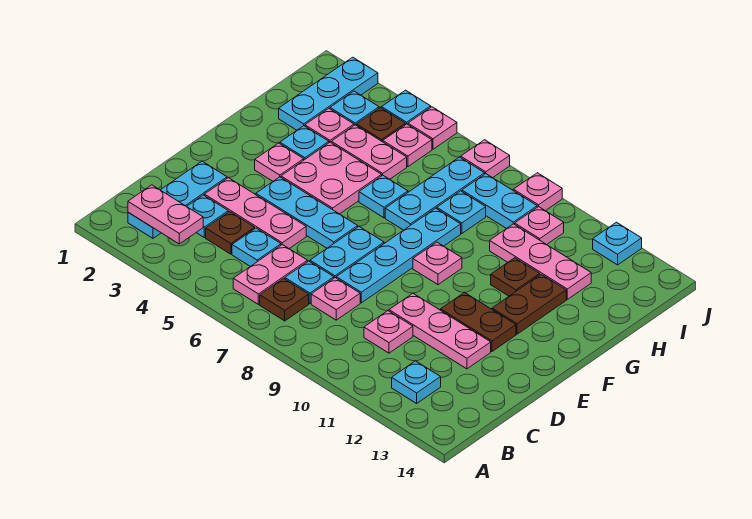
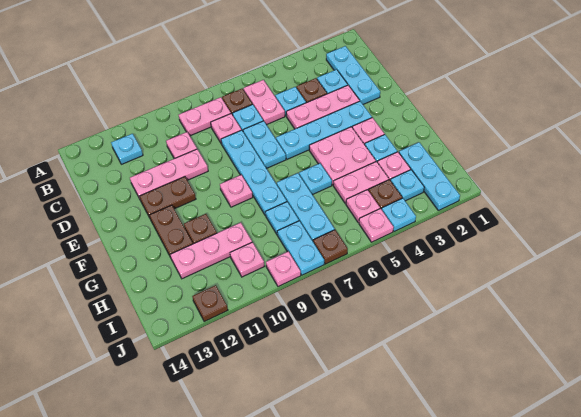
pink 1x2 plate [128,185,203,244] -> pink 1x2 plate moved to [179,97,231,136]
cyan 1x3 plate [256,177,358,248] -> cyan 1x4 plate [276,101,372,159]
cyan 1x2 plate [462,174,537,229] -> cyan 1x2 plate turned to [277,221,324,275]
pink 1x1 plate [461,140,510,178] -> brown 1x1 plate [313,230,348,264]
cyan 1x1 plate [593,222,642,265] -> brown 1x1 plate [192,285,228,322]

